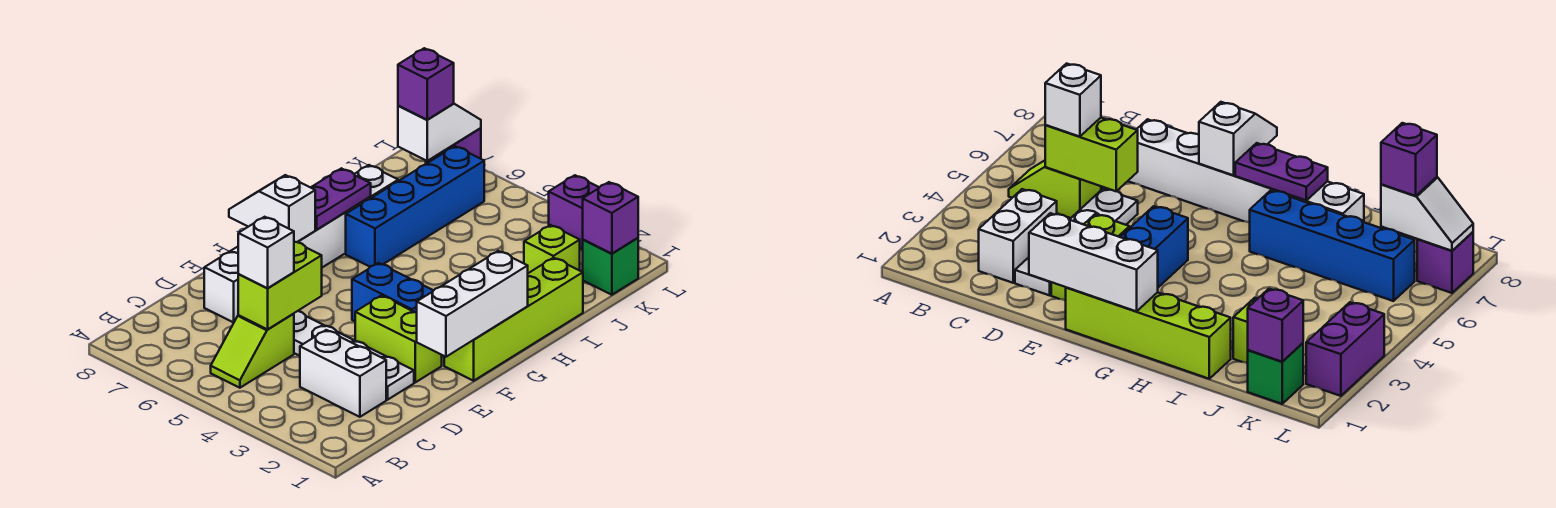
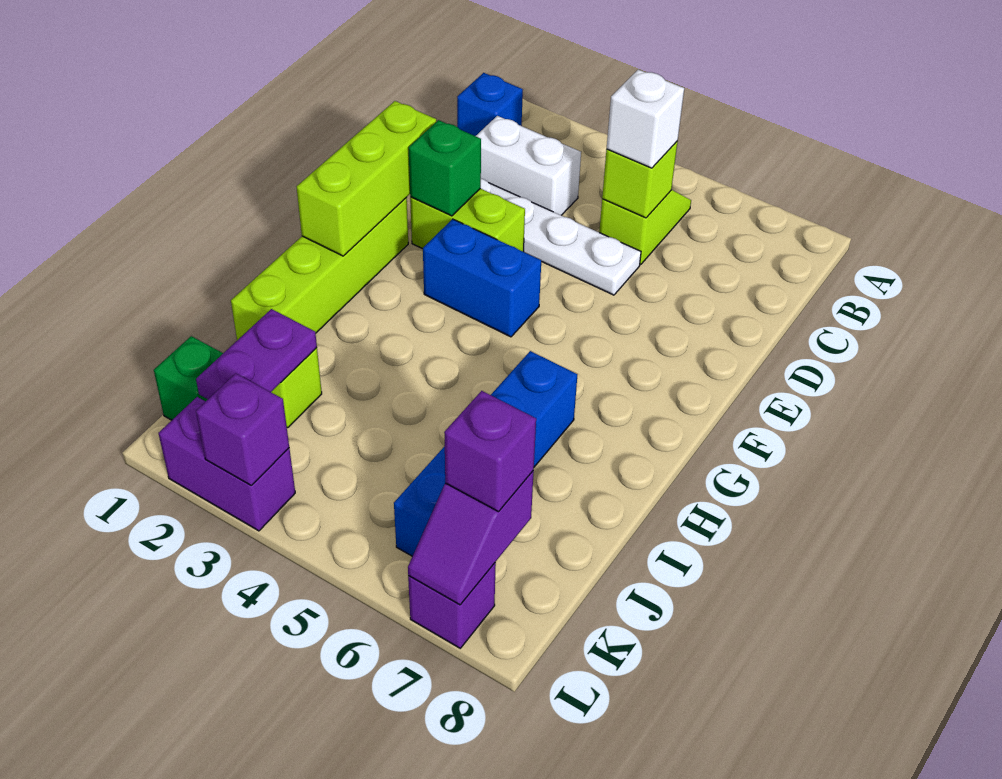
none -> blue 1x1 brick [457,73,523,136]
lime 1x2 brick [238,242,322,329] -> lime 1x1 brick [602,141,678,218]
white 1x6 brick [204,165,398,322] -> none
white 1x3 brick [417,251,528,357] -> lime 1x3 brick [297,101,436,256]
none -> green 1x1 brick [409,120,481,216]
white 1x2 slope [229,175,315,242] -> none
purple 1x2 plate [311,168,371,230] -> purple 1x2 plate moved to [196,309,317,399]
purple 1x1 brick [583,182,638,254] -> purple 1x1 brick moved to [196,373,289,485]
white 1x2 slope [398,104,481,161] -> purple 1x2 slope [408,471,534,605]

